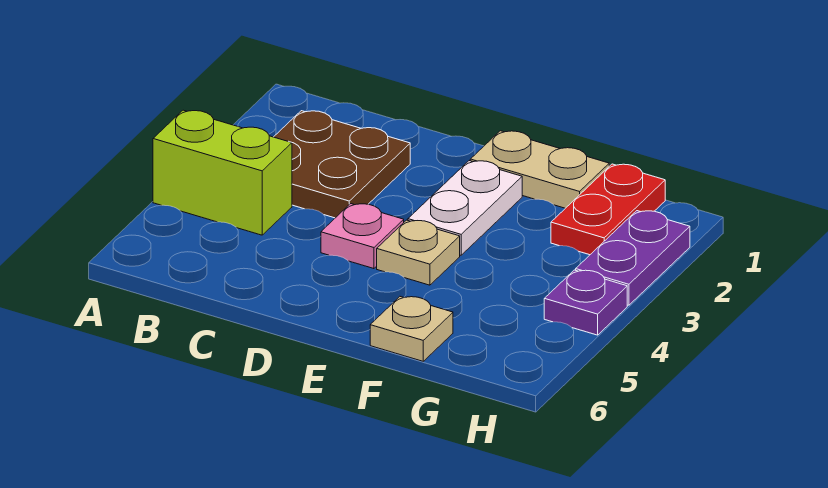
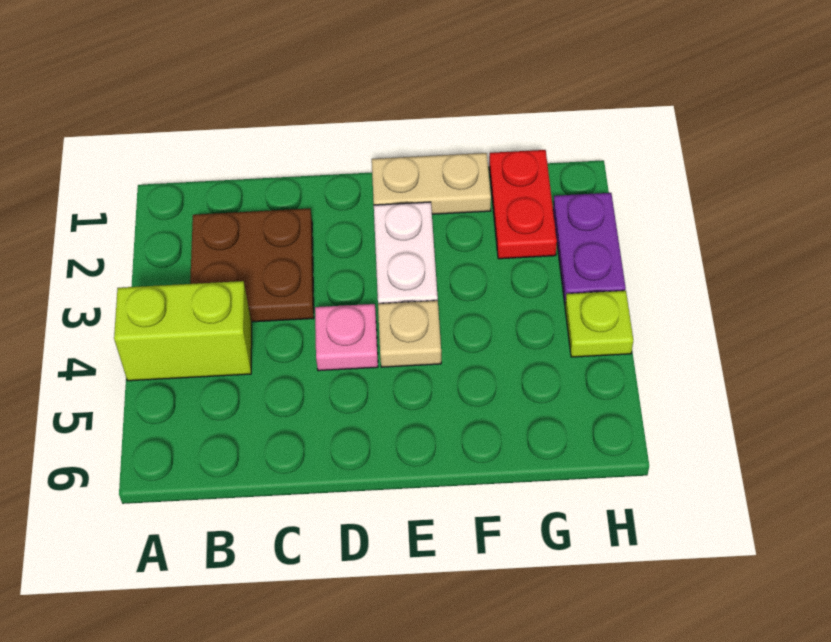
tan 1x1 plate [370,297,453,361] -> none
purple 1x1 plate [544,270,627,335] -> lime 1x1 plate [565,291,633,357]

